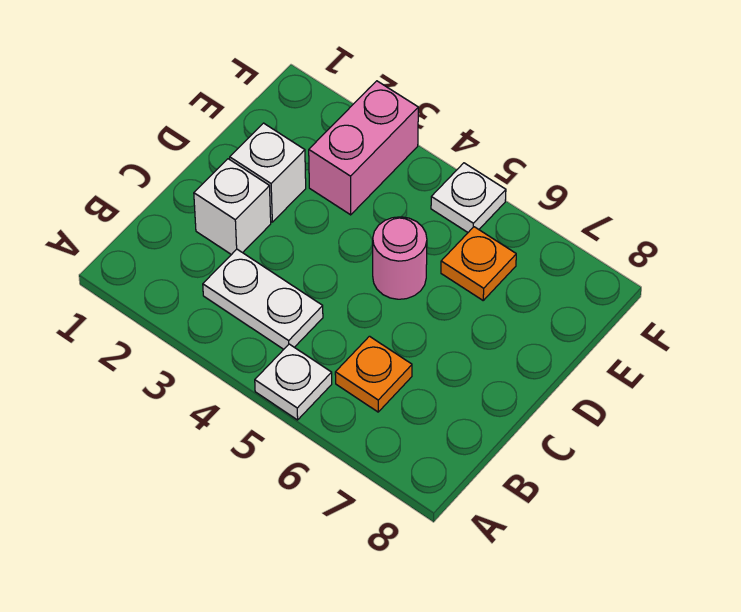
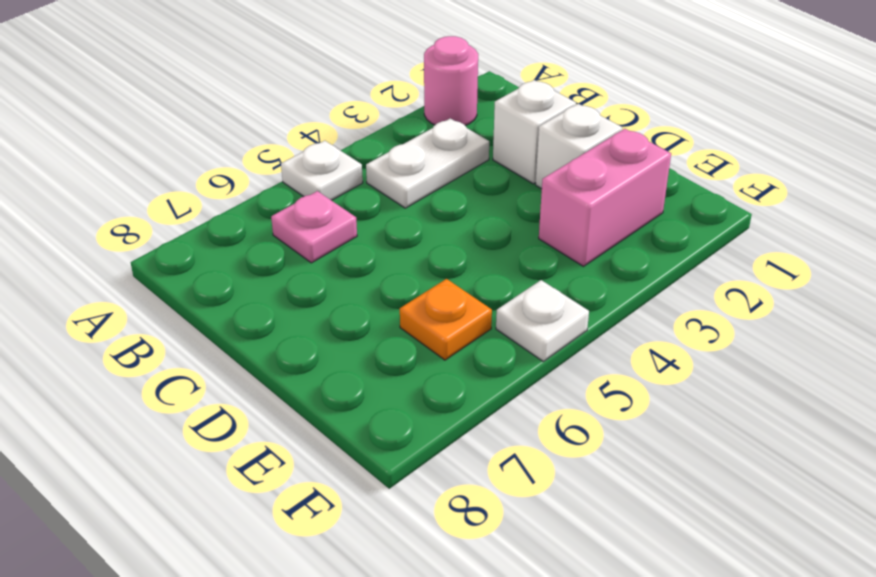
orange 1x1 plate [335,336,412,412] -> pink 1x1 plate [271,191,357,263]
pink 1x1 round brick [373,217,427,299] -> pink 1x1 round brick moved to [424,36,478,125]
pink 1x2 brick [309,81,418,215] -> pink 1x2 brick turned to [539,129,671,266]

